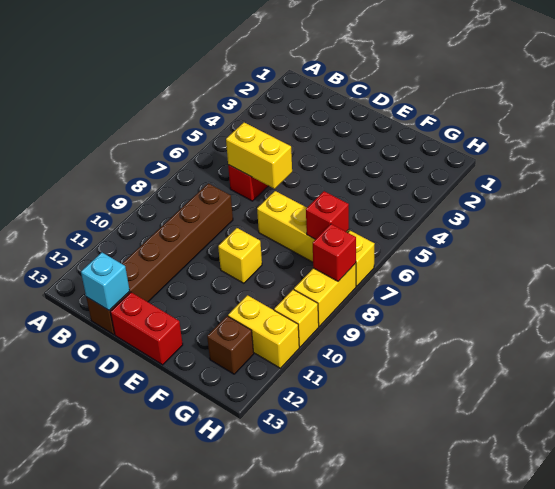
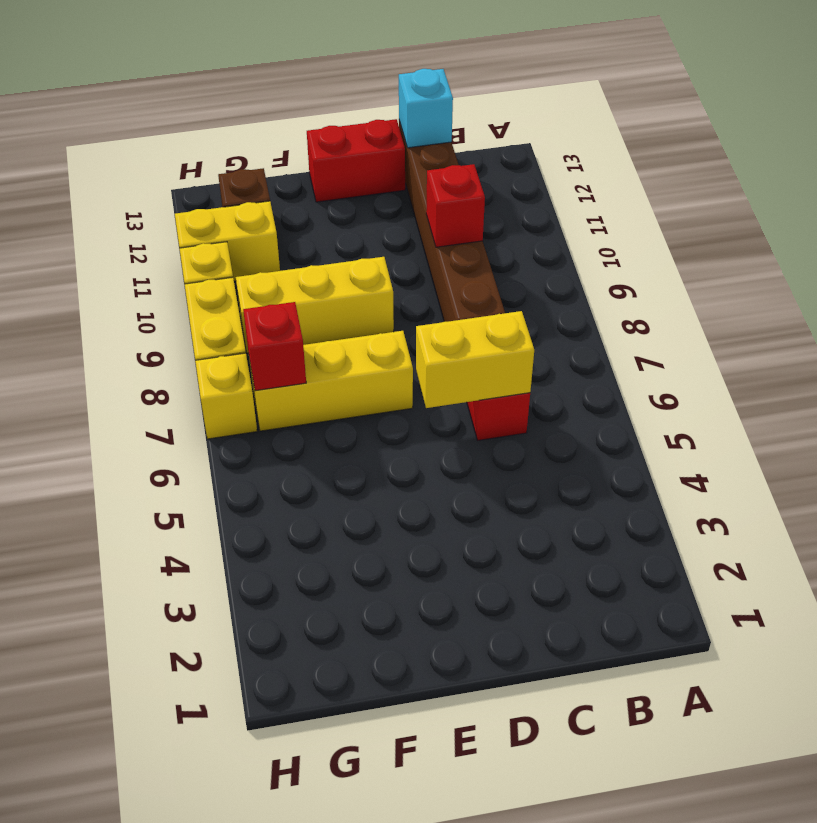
yellow 1x1 brick [218,228,262,283] -> yellow 1x3 brick [236,257,394,353]
red 1x1 brick [313,224,356,281] -> red 1x1 brick moved to [426,164,485,247]

